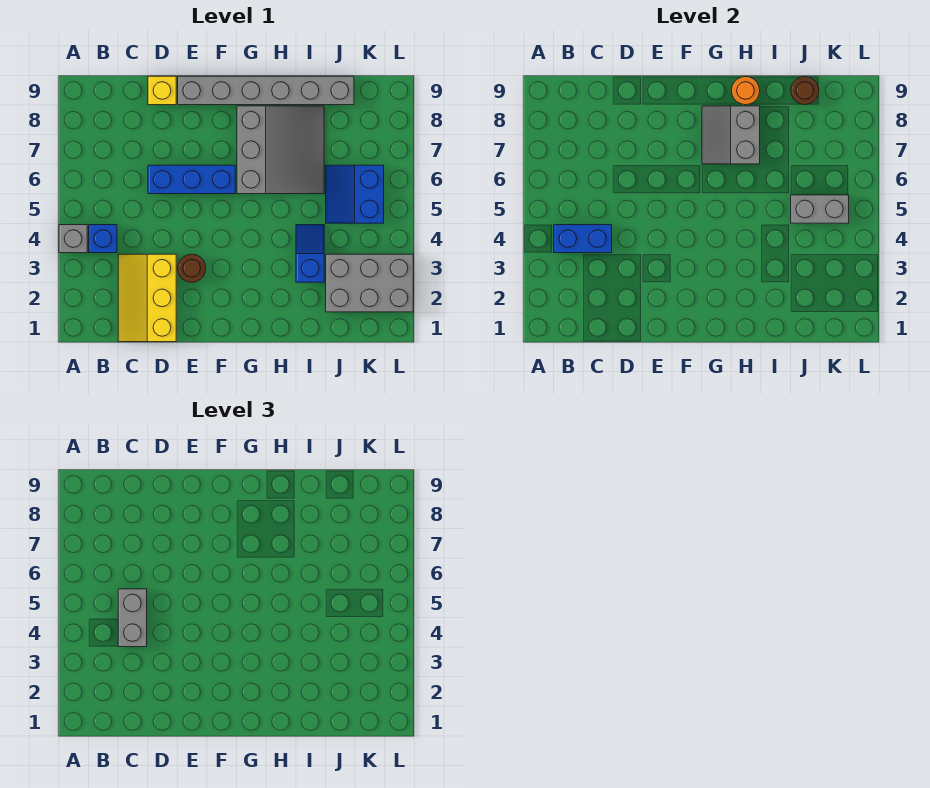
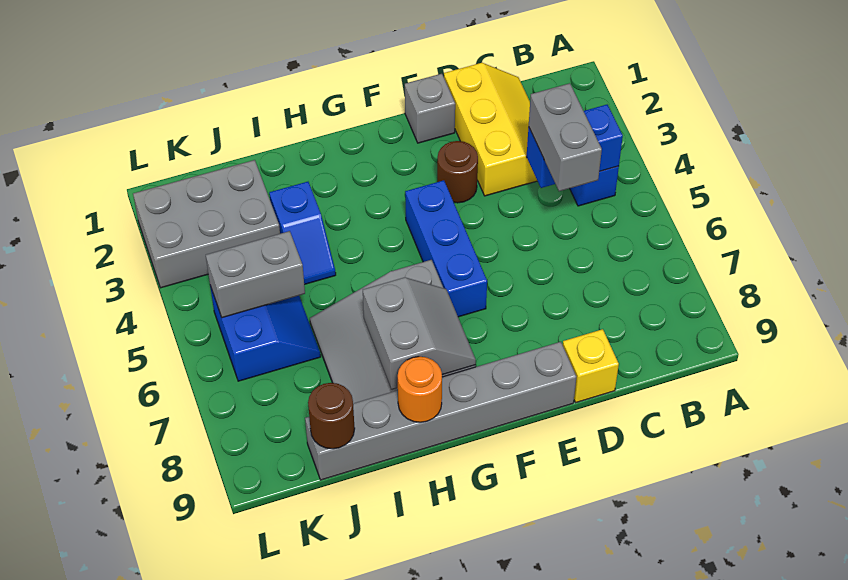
grey 1x1 brick [59,225,87,253] -> grey 1x1 brick moved to [405,74,455,143]
blue 1x3 brick [148,165,235,194] -> blue 1x3 brick turned to [405,180,487,317]

